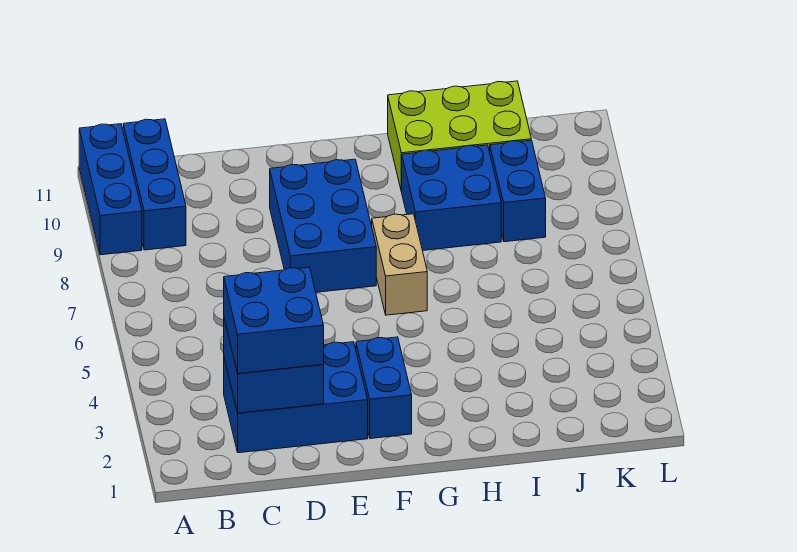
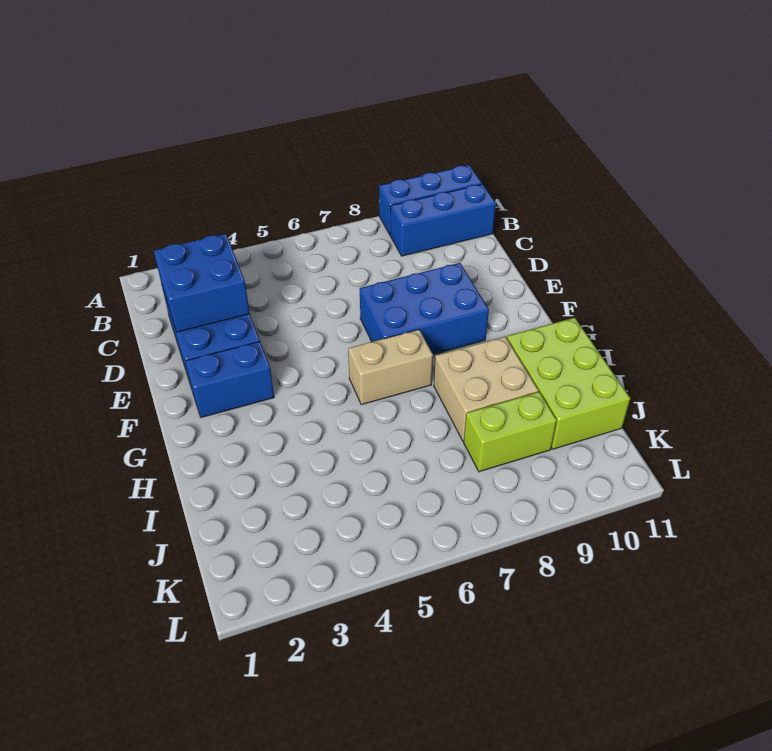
blue 2x2 brick [224,267,324,374] -> none
blue 2x2 brick [402,145,501,251] -> tan 2x2 brick [434,336,539,441]
blue 1x2 brick [490,140,546,242] -> lime 1x2 brick [464,392,557,472]

